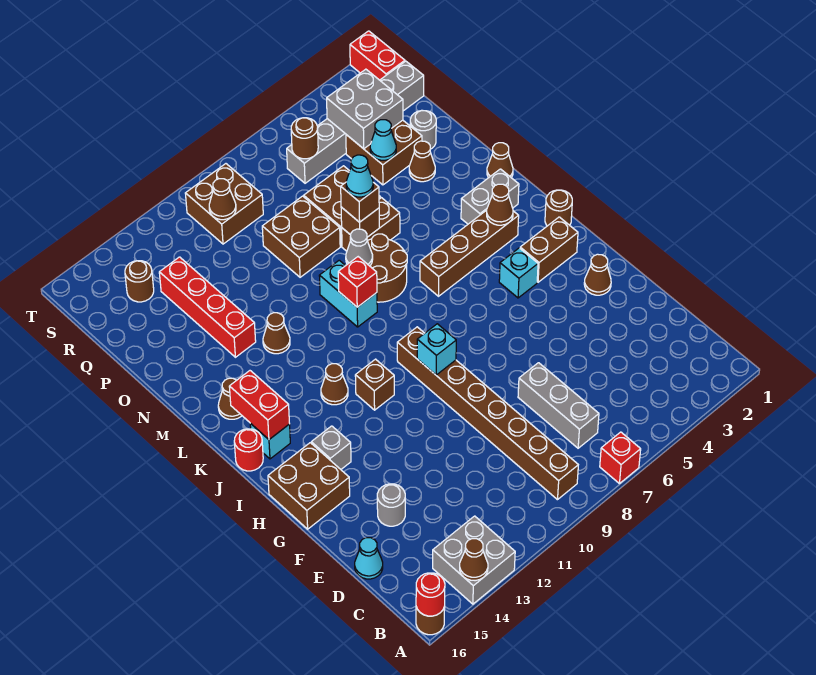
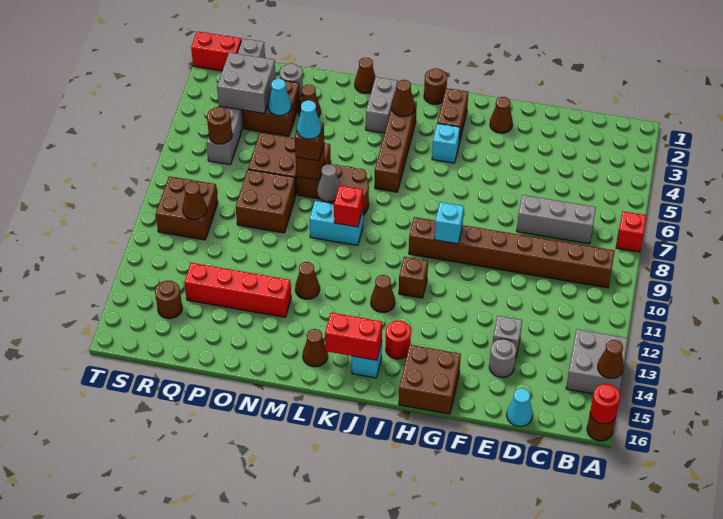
grey 1x1 brick [311,426,351,469] -> grey 1x1 brick moved to [493,316,522,356]
red 1x1 round brick [234,429,263,471] -> red 1x1 round brick moved to [386,321,411,359]

